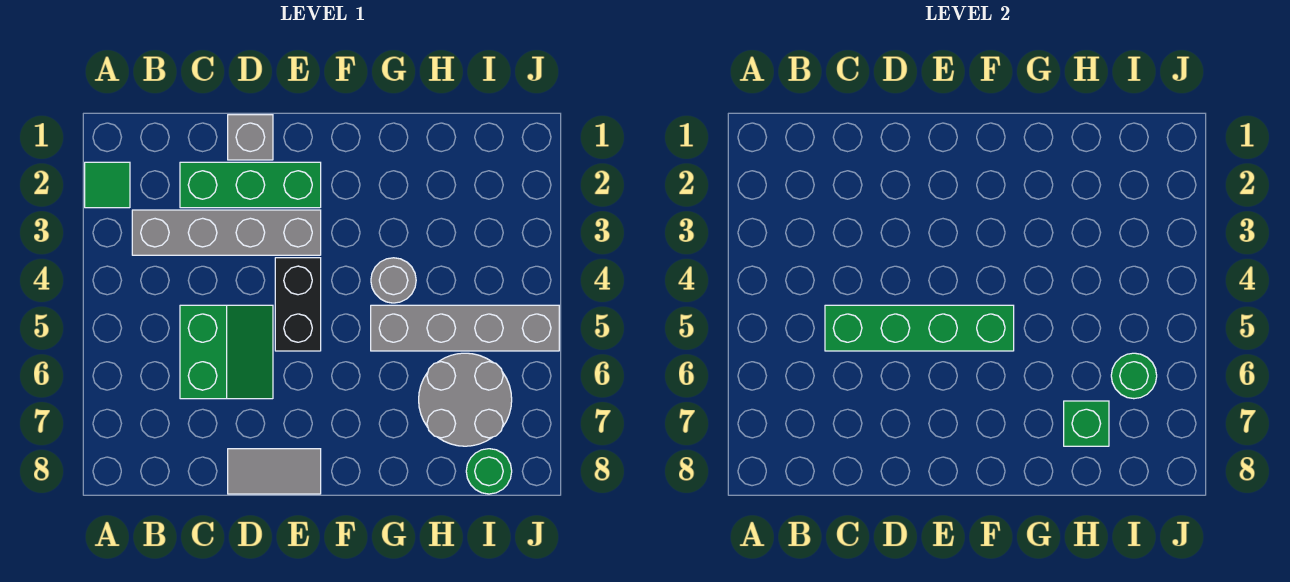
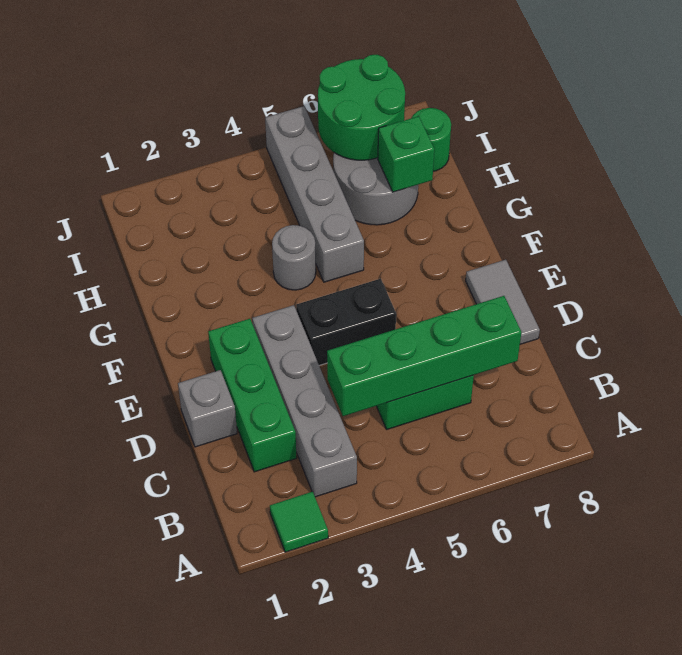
green 1x4 brick [825,305,1014,351] -> green 1x4 brick turned to [327,296,521,416]
green 1x1 round brick [1111,353,1157,399] -> green 2x2 round brick [318,55,405,160]

